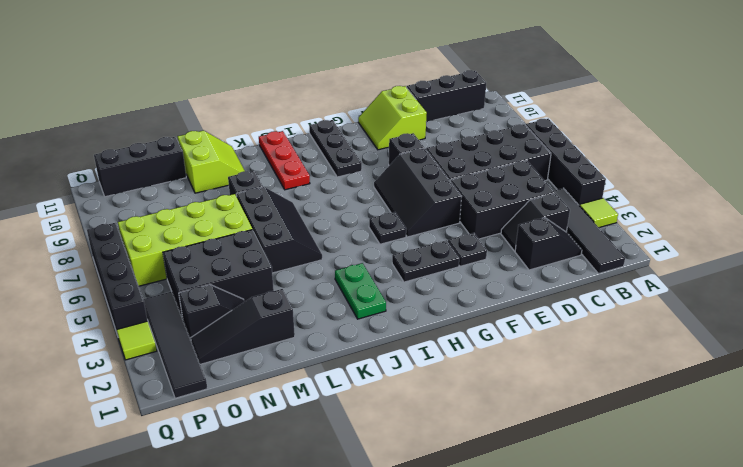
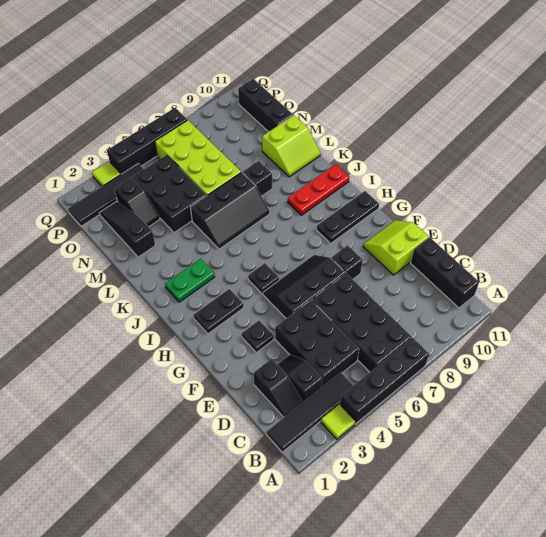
black 1x2 plate [392,240,459,282] -> black 1x2 plate turned to [194,289,244,334]

